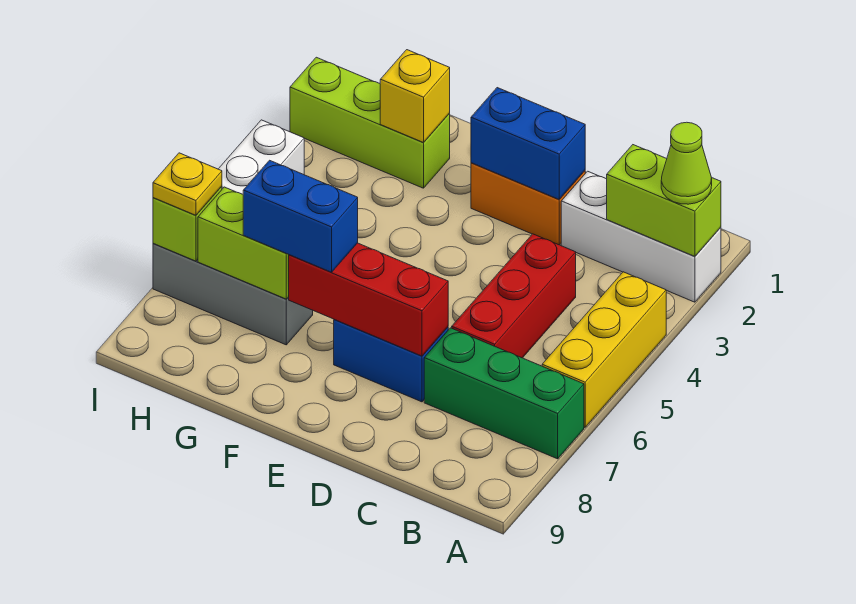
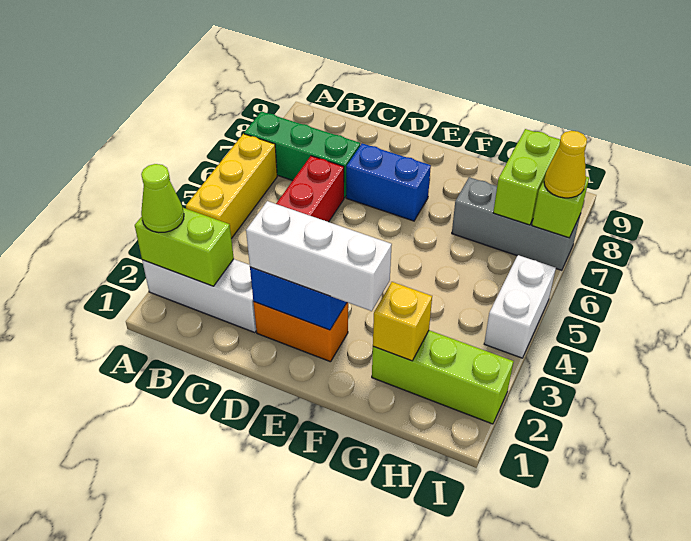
none -> white 1x3 brick [246,201,392,311]
red 1x3 brick [289,243,448,356] -> none
blue 1x2 brick [243,160,358,272] -> none
lime 1x2 brick [198,187,289,299] -> lime 1x2 brick turned to [493,129,560,225]
yellow 1x1 plate [153,153,222,215] -> yellow 1x1 cone [544,131,587,198]

